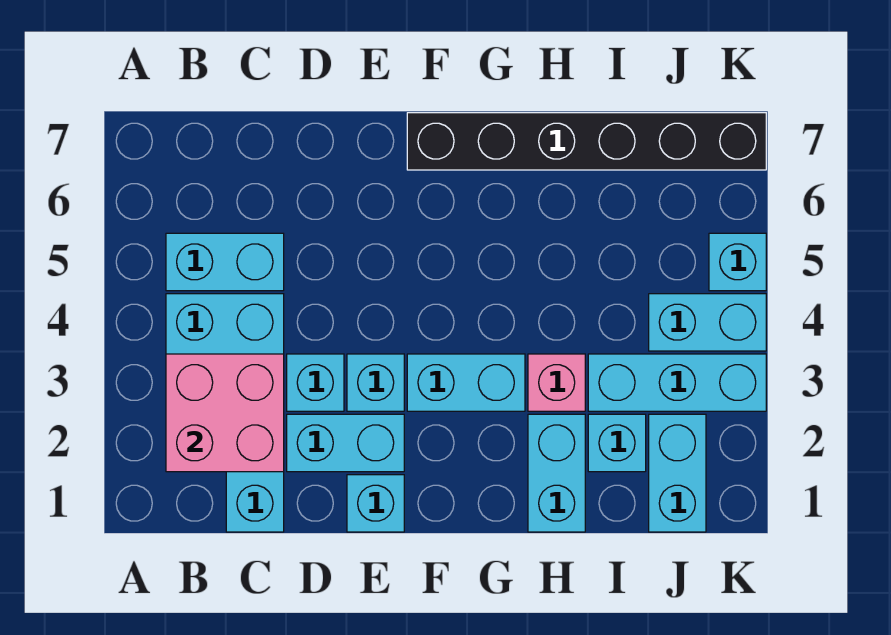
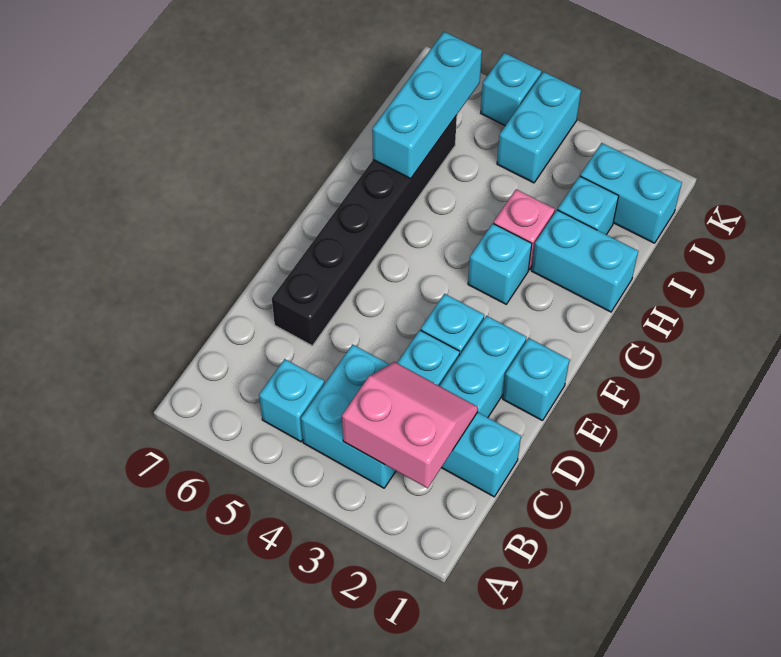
pink 2x2 brick [166,354,284,472] -> pink 2x2 slope [342,362,478,488]
cyan 1x2 brick [166,233,284,291] -> cyan 1x1 brick [259,359,324,442]
cyan 1x2 brick [407,354,525,411] -> cyan 1x1 brick [468,223,532,304]
black 1x6 brick [407,113,766,170] -> black 1x6 brick moved to [272,115,457,346]
cyan 1x3 brick [588,354,766,411] -> cyan 1x3 brick moved to [372,32,482,179]

